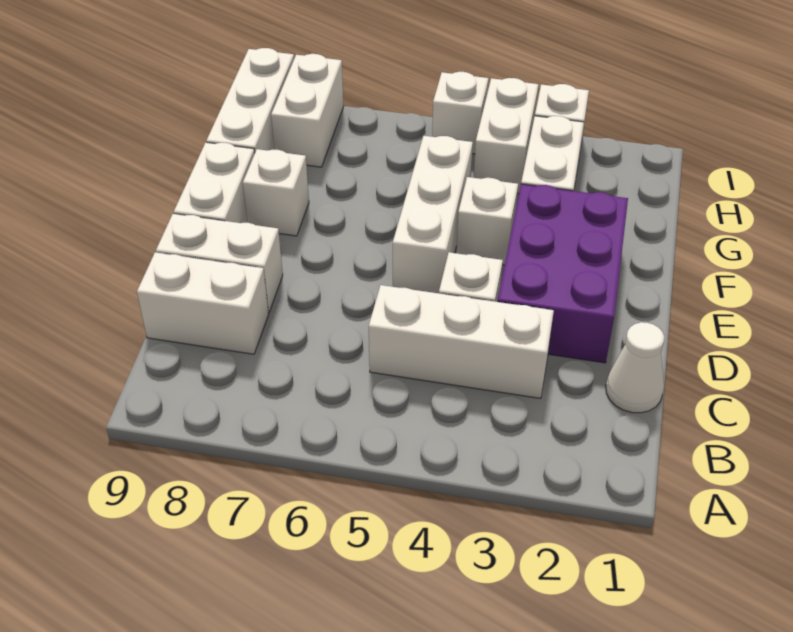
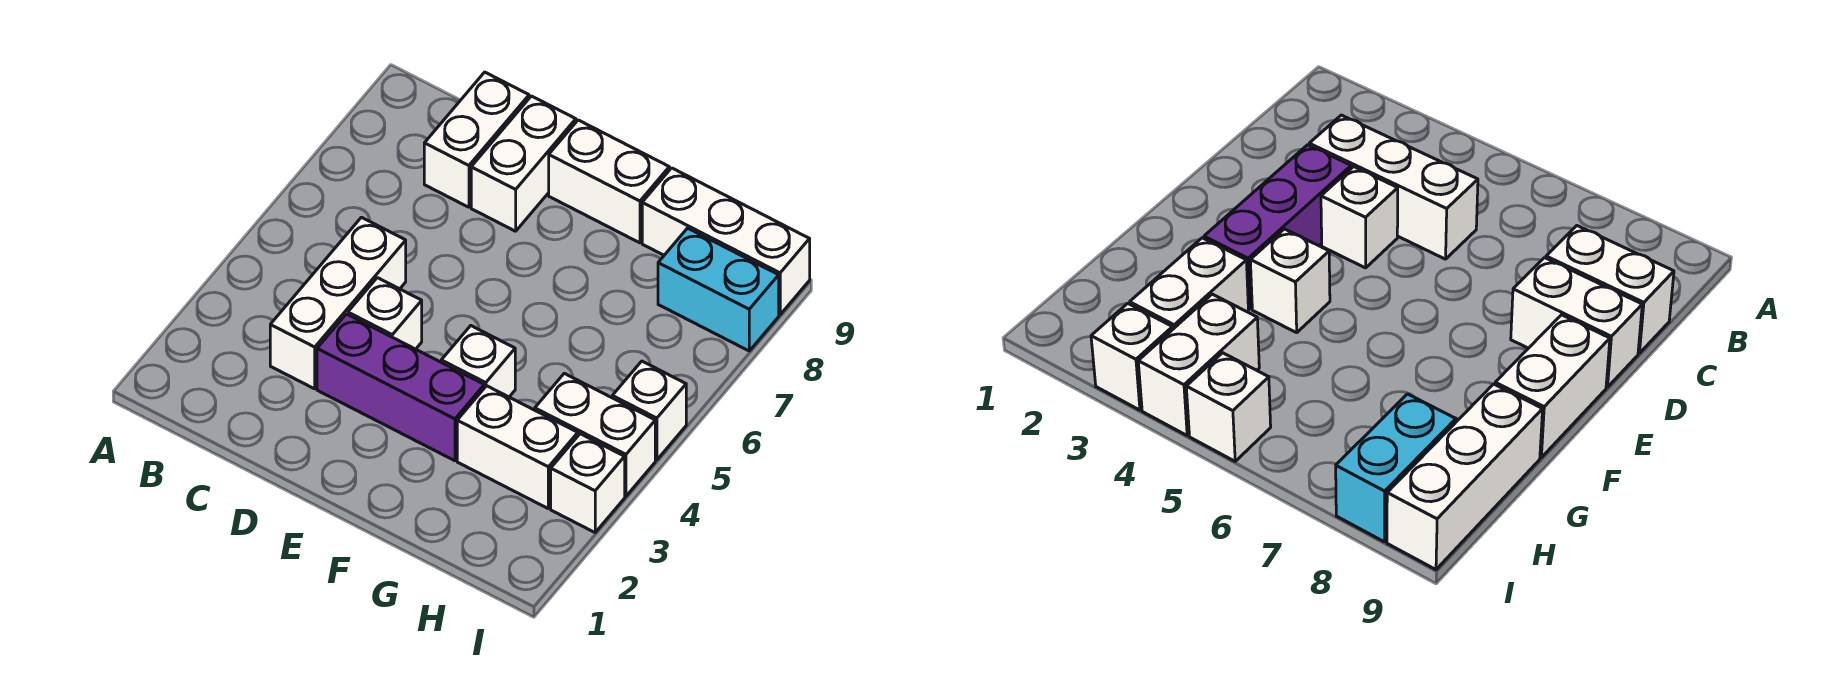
white 1x1 cone [606,322,664,413] -> none
purple 2x3 brick [497,184,628,363] -> purple 1x3 brick [317,314,484,461]
white 1x3 brick [393,136,473,293] -> none
white 1x1 brick [243,149,309,236] -> none
white 1x2 brick [271,54,344,167] -> cyan 1x2 brick [658,228,779,351]

